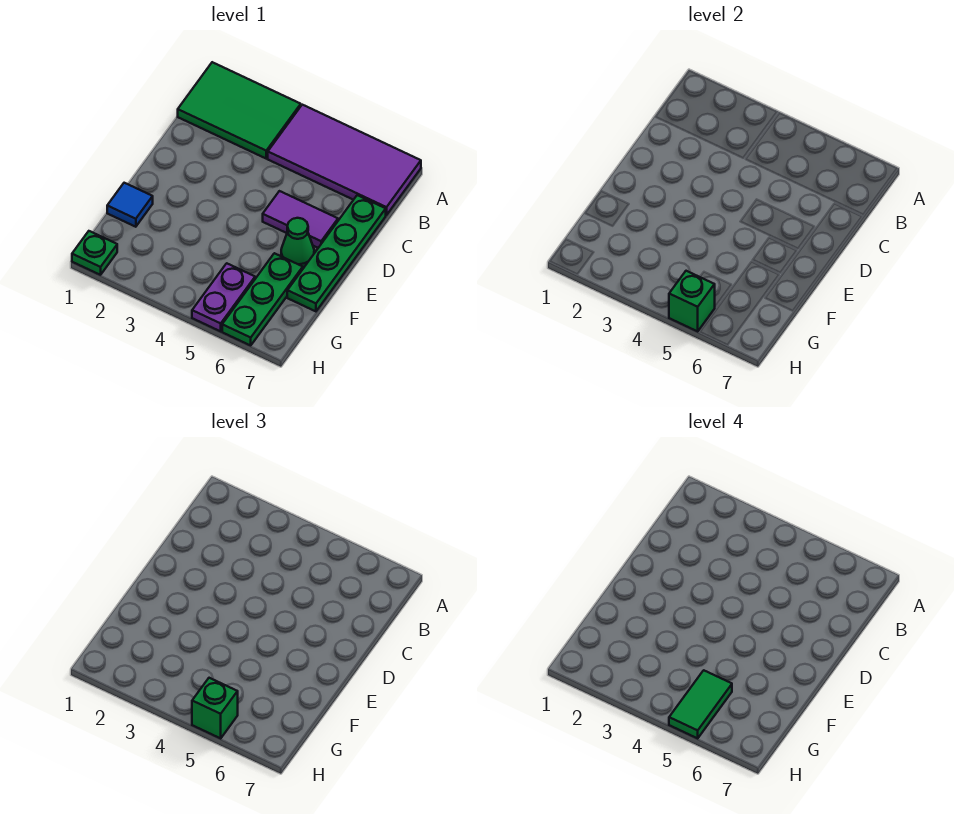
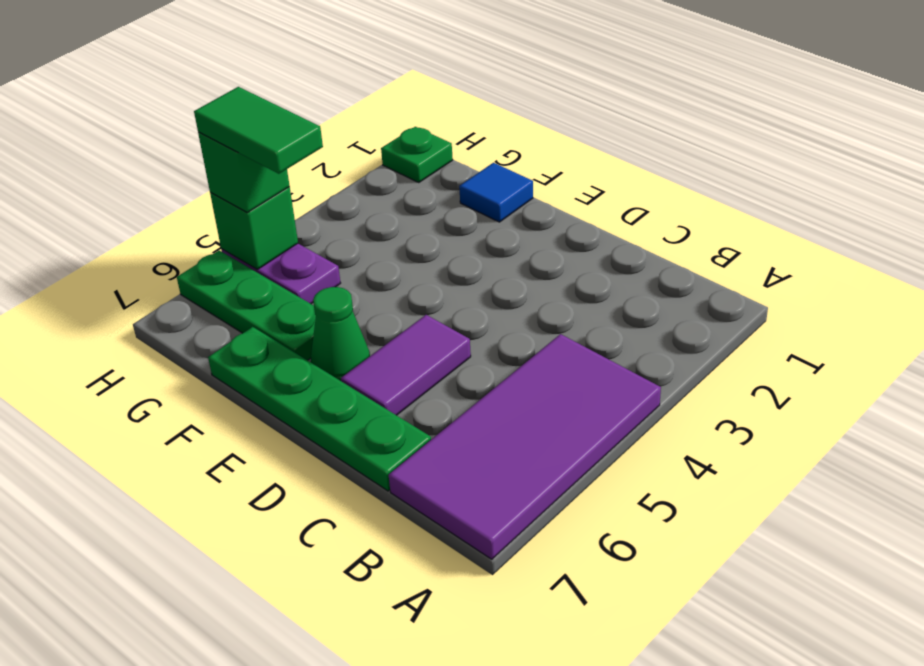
green 2x3 tile [178,62,301,158] -> none

